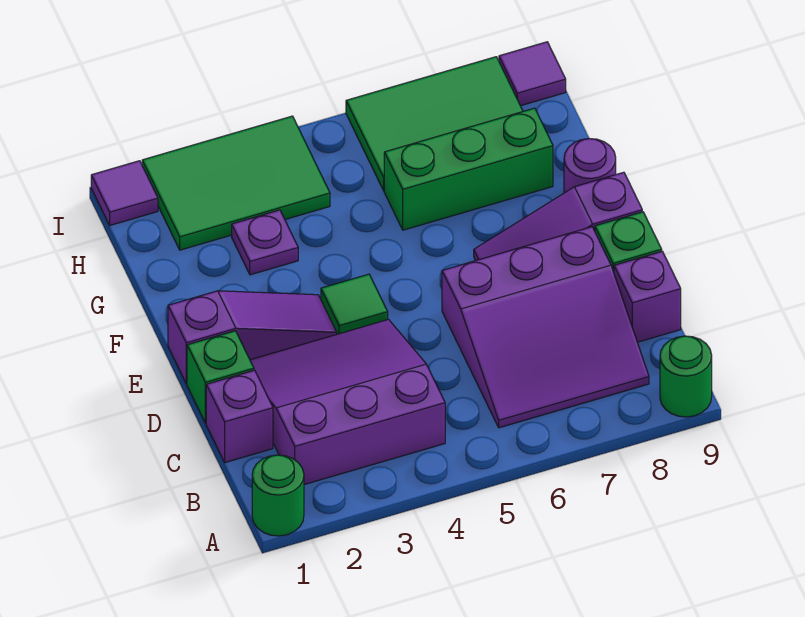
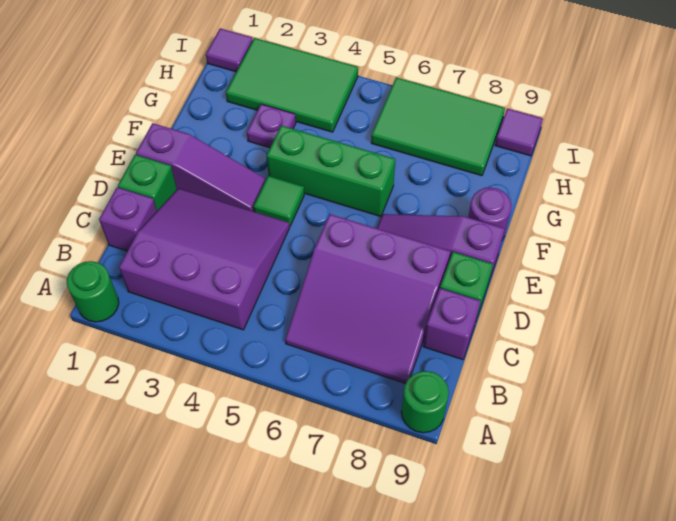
green 1x3 brick [384,108,553,230] -> green 1x3 brick moved to [267,126,395,216]

